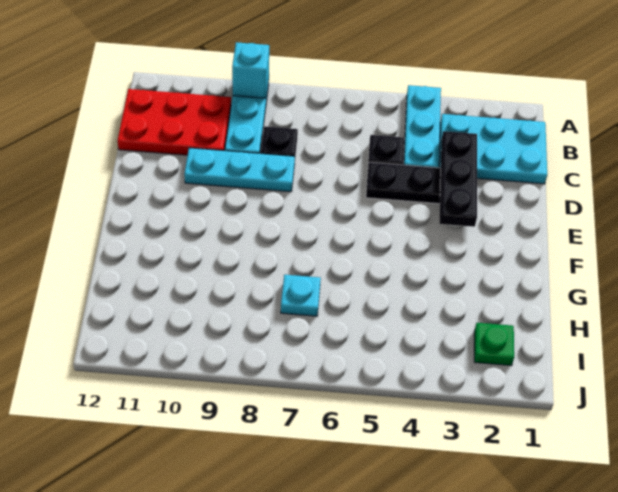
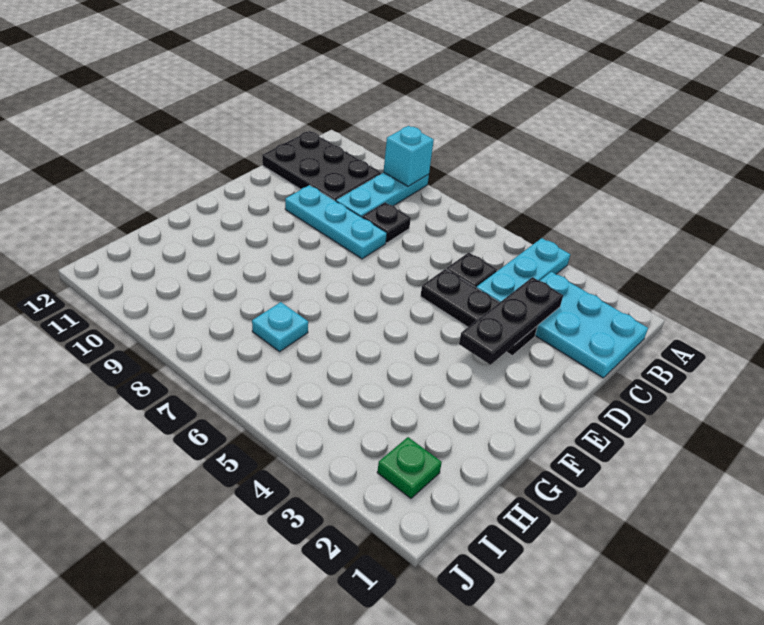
red 2x3 plate [118,89,231,155] -> black 2x3 plate [262,131,381,201]

